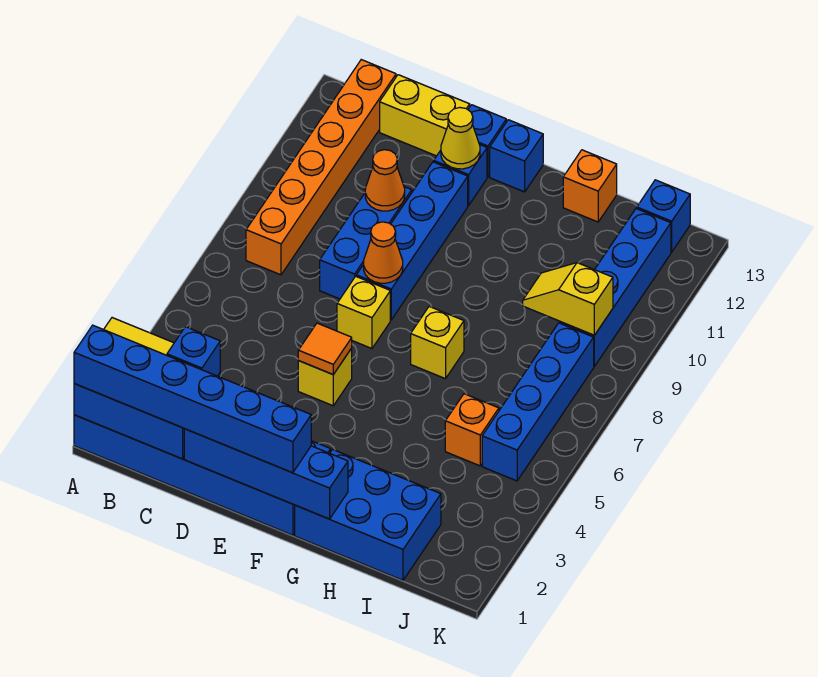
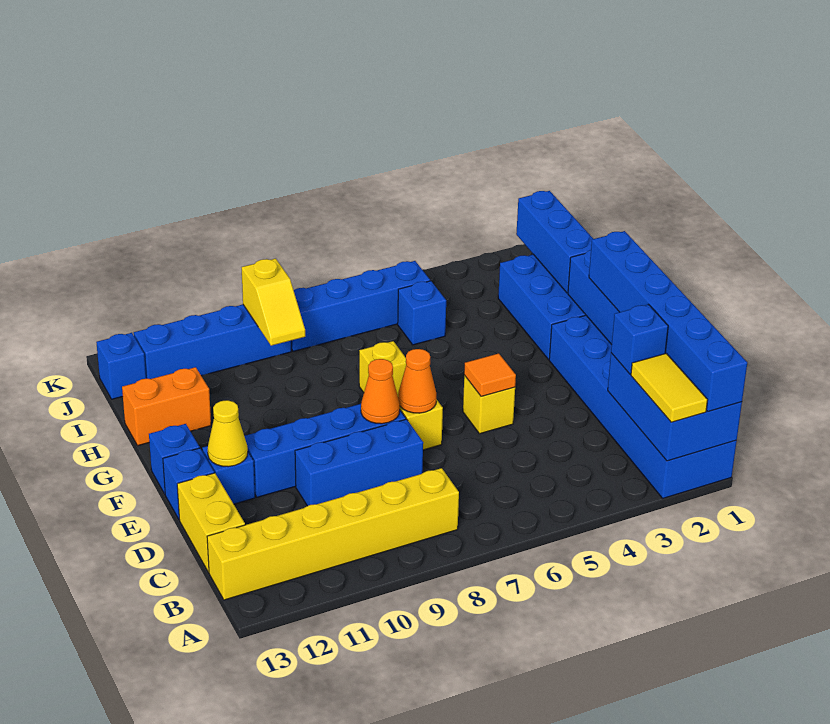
orange 1x6 brick [246,60,396,275] -> yellow 1x6 brick [207,468,459,600]
orange 1x1 cone [365,150,405,211] -> orange 1x1 cone moved to [398,349,436,413]
none -> blue 1x3 brick [516,191,593,293]
orange 1x1 brick [563,150,617,222] -> orange 1x2 brick [122,367,211,446]
orange 1x1 brick [445,394,499,466] -> blue 1x1 brick [398,281,446,345]

